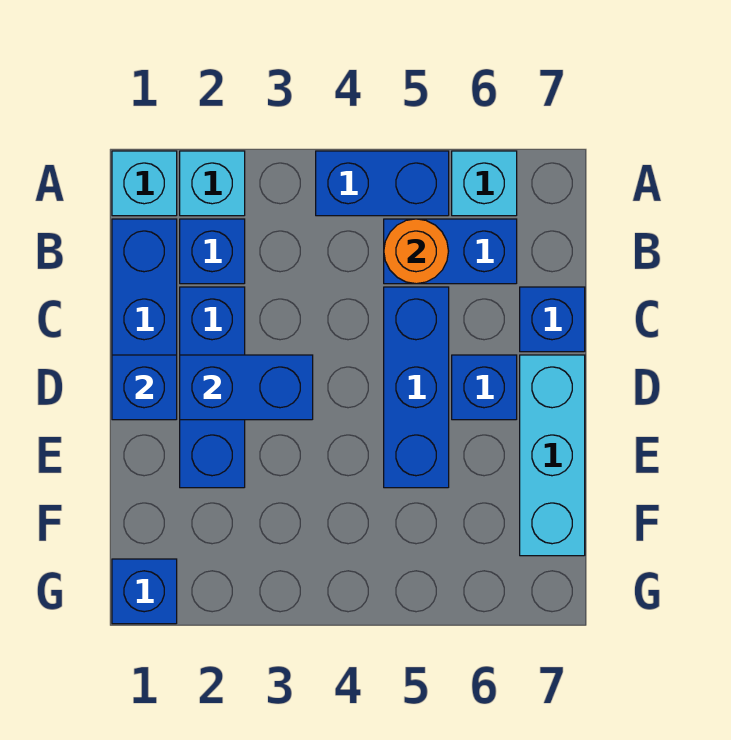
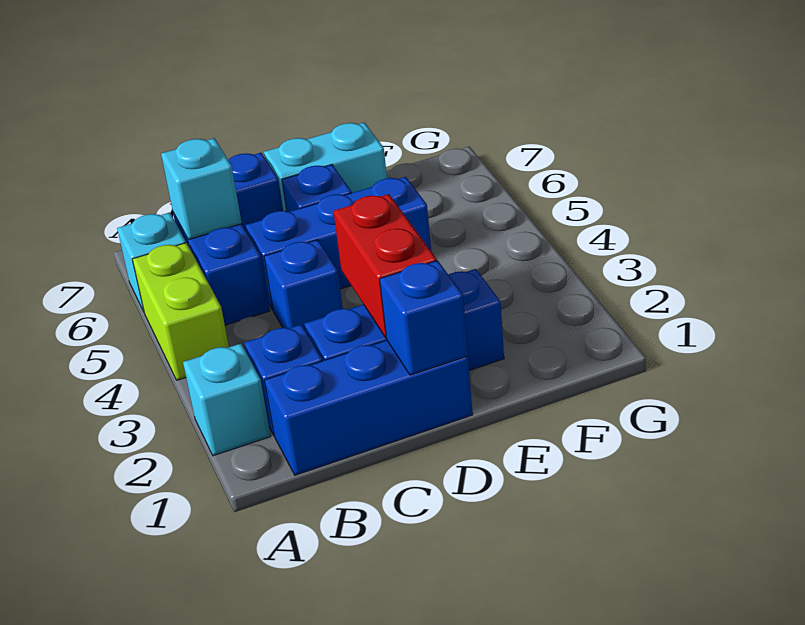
cyan 1x1 brick [112,151,177,216] -> cyan 1x1 brick moved to [161,138,242,240]
blue 1x2 brick [316,151,449,216] -> lime 1x2 brick [132,243,229,380]
orange 1x1 round brick [384,219,448,284] -> none
blue 1x2 brick [180,355,313,420] -> red 1x2 brick [333,194,437,338]
cyan 1x3 brick [520,355,585,556] -> cyan 1x2 brick [264,123,387,211]
blue 1x1 brick [112,559,177,624] -> blue 1x1 brick moved to [264,240,343,329]

